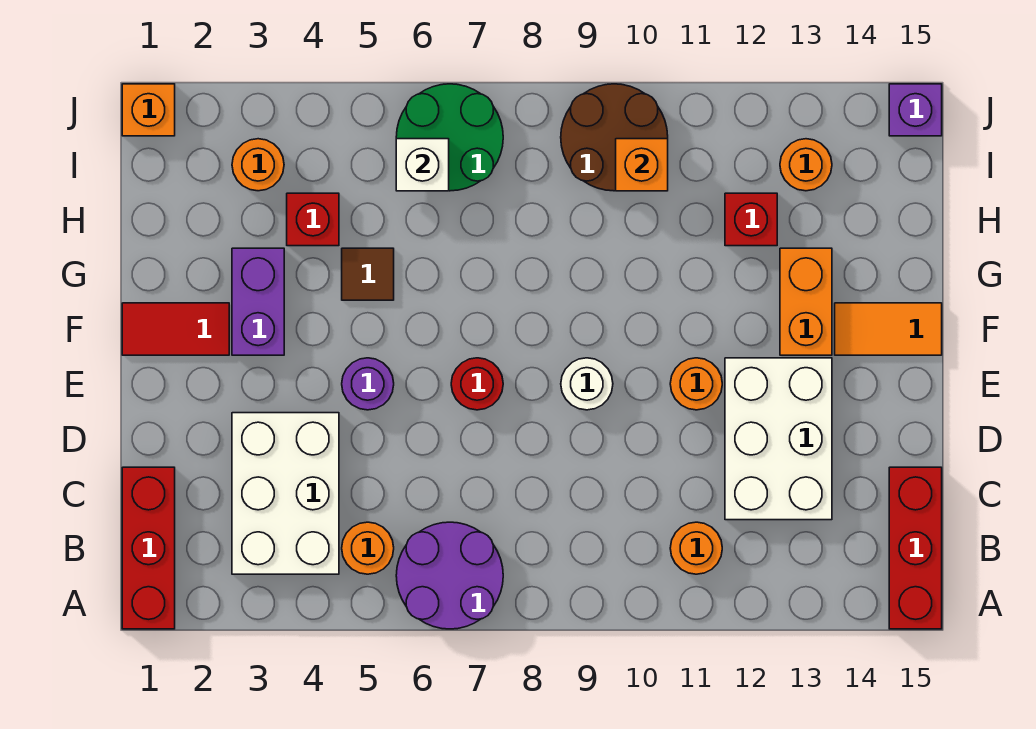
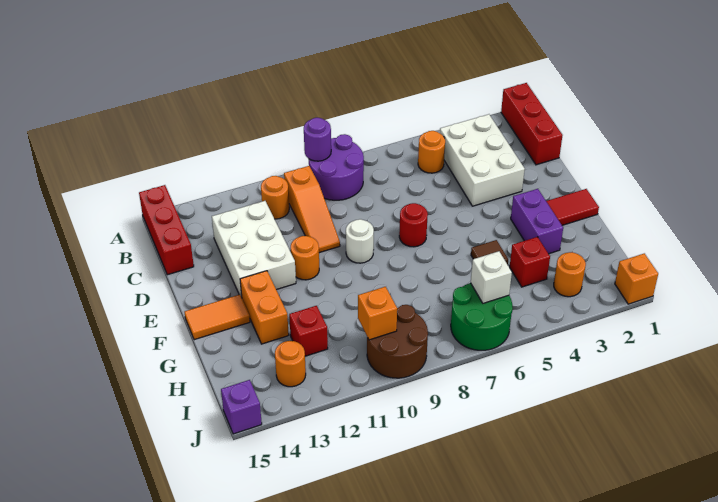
purple 2x2 round brick [396,522,503,629] -> purple 2x2 round brick moved to [309,134,364,200]
none -> orange 1x3 slope [284,166,340,253]
purple 1x1 round brick [342,358,394,410] -> purple 1x1 round brick moved to [304,118,331,161]

